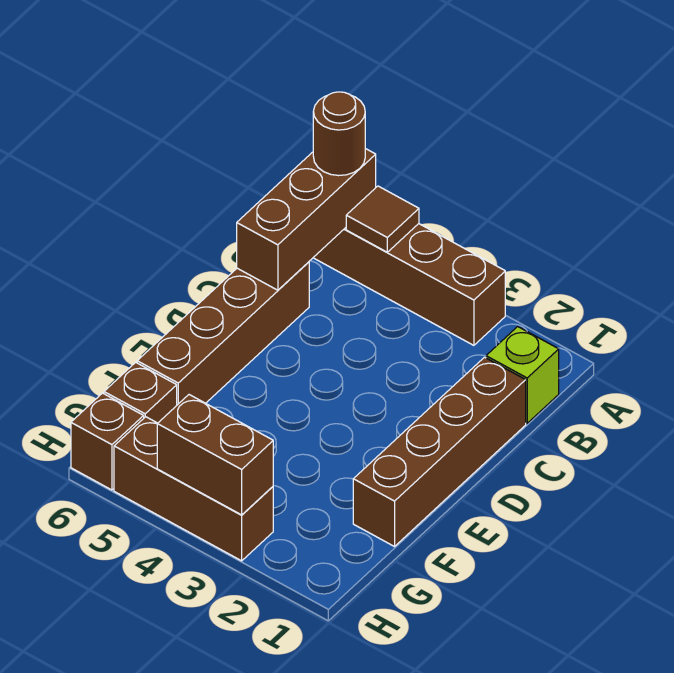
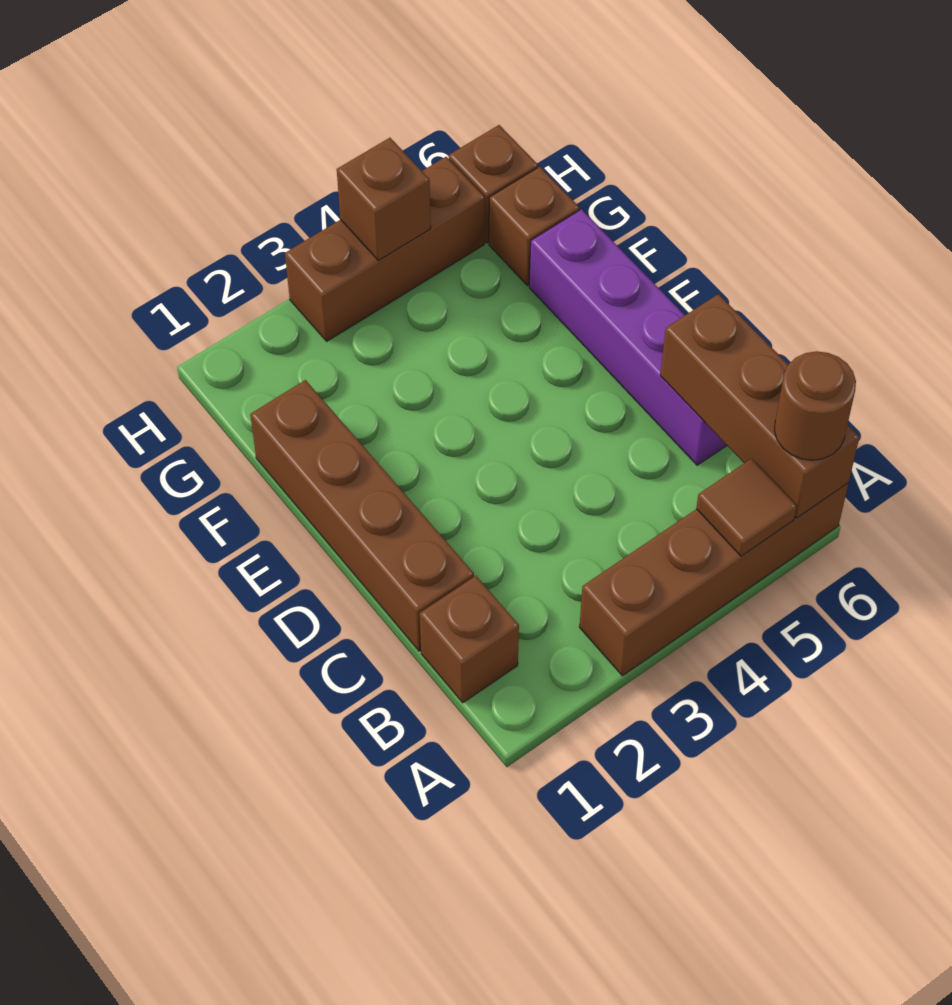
lime 1x1 brick [486,327,559,423] -> brown 1x1 brick [420,576,519,703]
brown 1x4 brick [137,262,309,405] -> purple 1x4 brick [529,209,727,465]
brown 1x2 brick [157,395,273,515] -> brown 1x1 brick [337,138,431,261]

